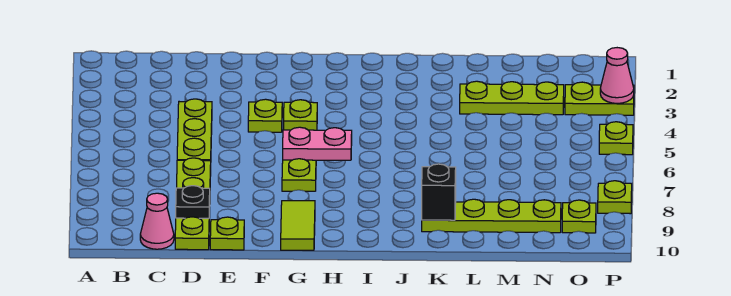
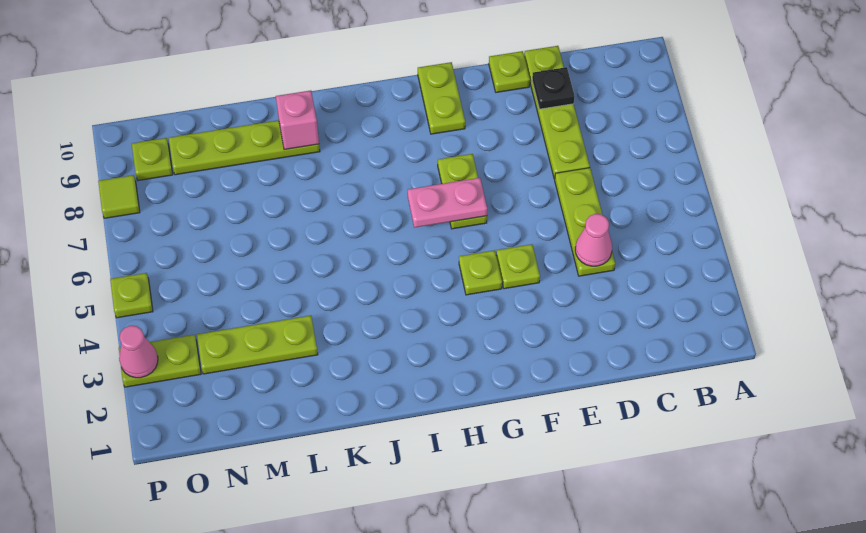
pink 1x1 cone [140,193,174,249] -> pink 1x1 cone moved to [575,214,612,266]
lime 1x2 tile [281,201,315,250] -> lime 1x2 plate [418,62,465,134]
black 1x1 brick [422,164,456,220] -> pink 1x1 brick [276,91,319,150]
lime 1x1 plate [598,181,632,214] -> lime 1x1 tile [98,175,140,218]

